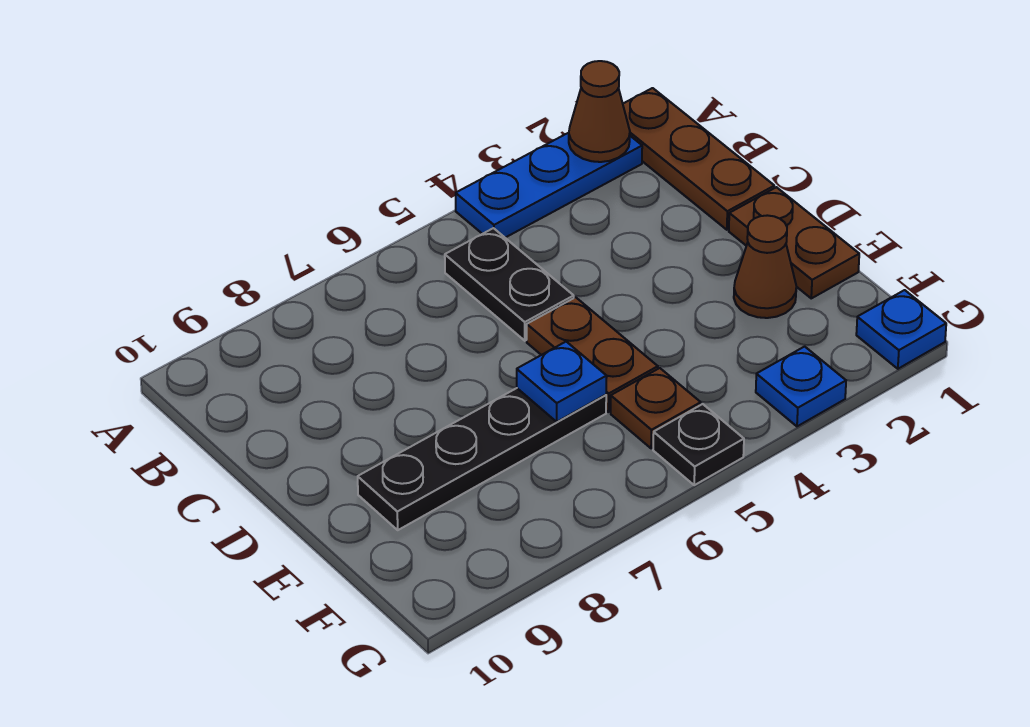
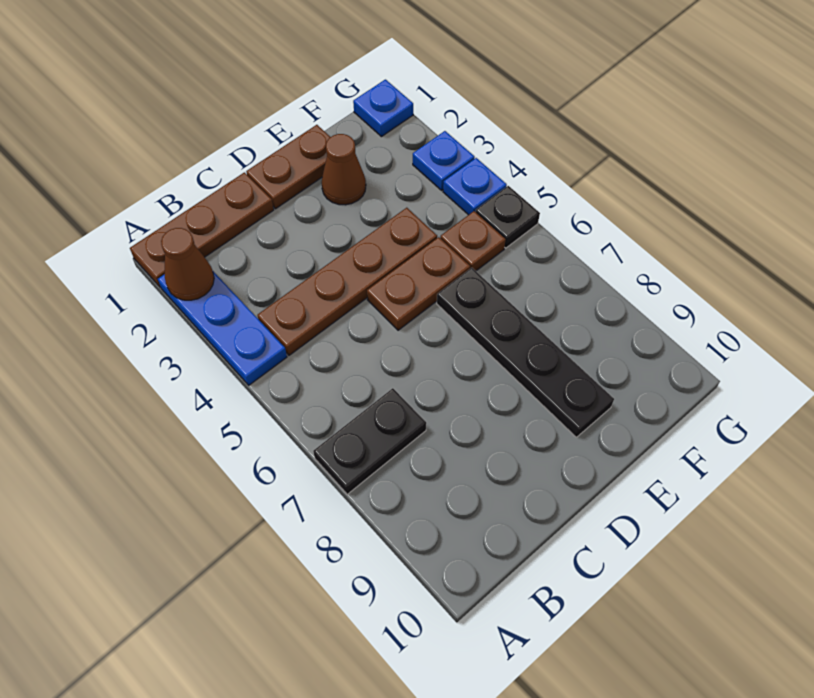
none -> brown 1x4 plate [257,208,437,355]
black 1x2 plate [445,228,574,341] -> black 1x2 plate moved to [313,388,426,494]
blue 1x1 plate [517,342,607,422] -> blue 1x1 plate moved to [443,158,507,215]

